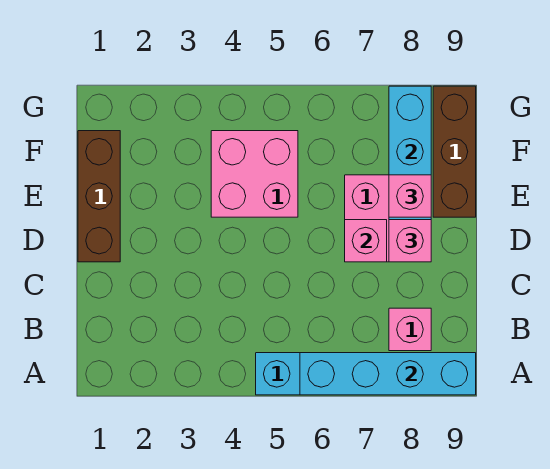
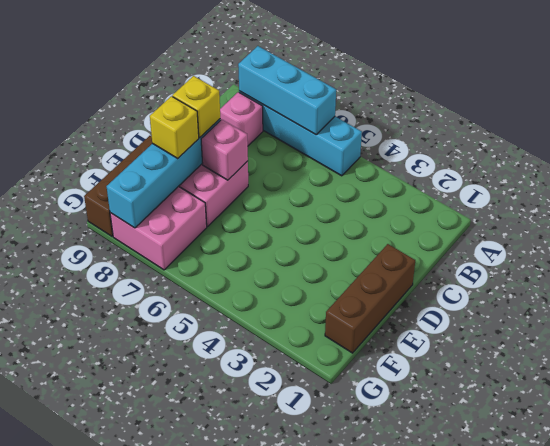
cyan 1x4 brick [300,353,476,395] -> cyan 1x3 brick [238,46,336,135]
pink 1x1 brick [389,220,431,262] -> yellow 1x1 brick [172,76,220,137]
pink 2x2 brick [211,131,298,217] -> pink 2x2 brick moved to [110,186,207,270]
pink 1x1 brick [389,175,431,217] -> yellow 1x1 brick [150,96,199,158]

